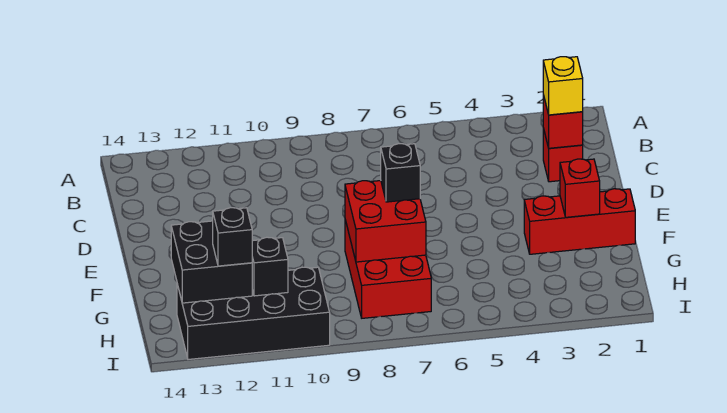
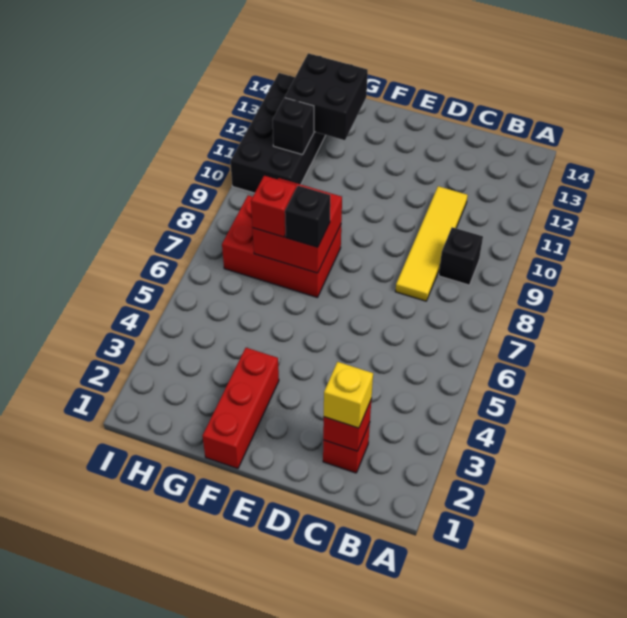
none -> yellow 1x4 tile [395,186,468,301]
red 1x1 brick [560,159,600,217] -> red 1x1 brick moved to [251,176,296,237]
black 1x1 brick [213,208,252,266] -> black 1x1 brick moved to [439,227,483,285]

